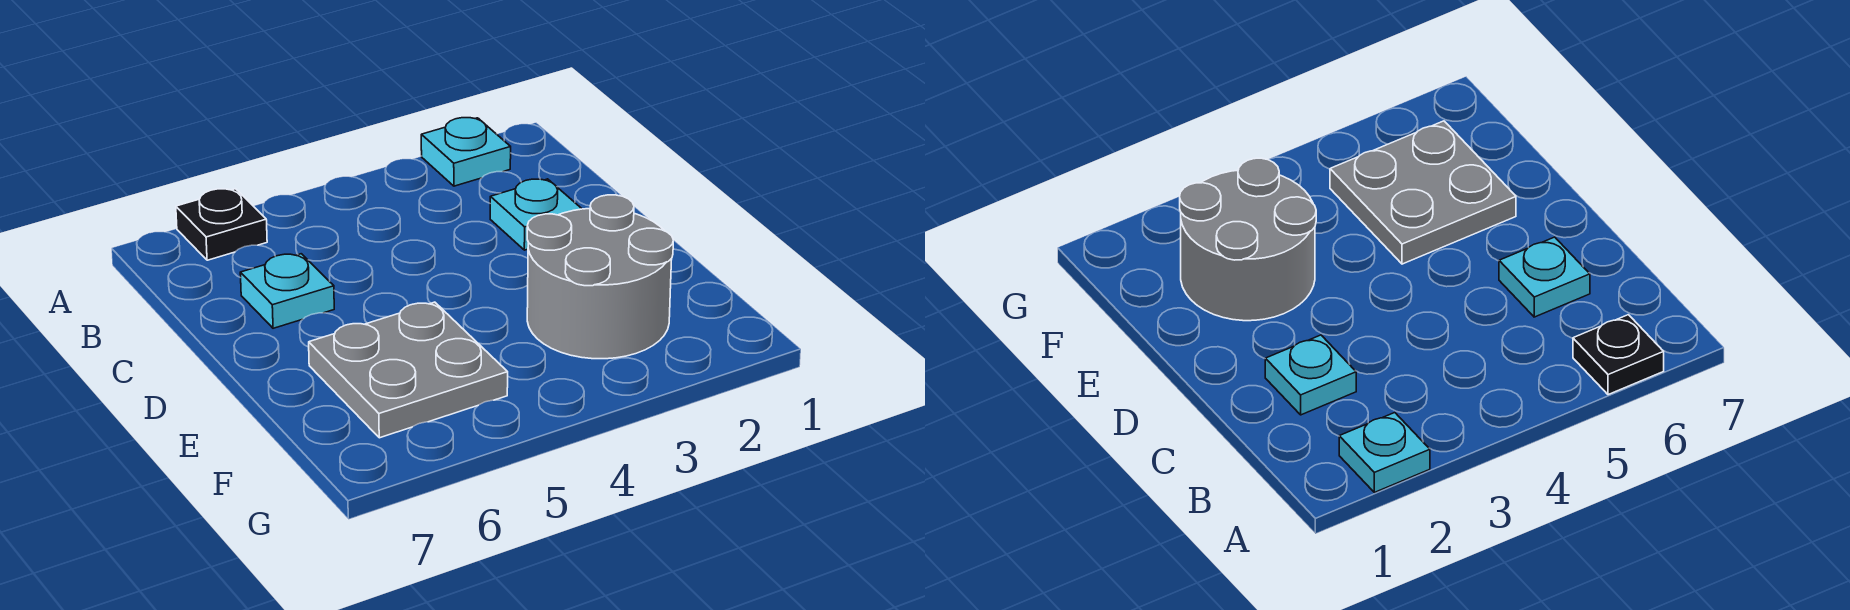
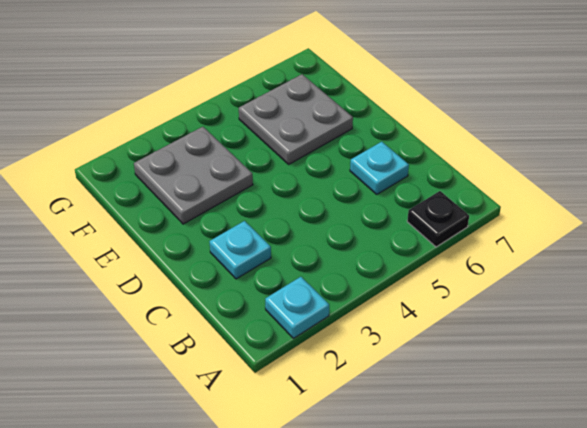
grey 2x2 round brick [527,195,673,359] -> grey 2x2 plate [134,127,253,224]

